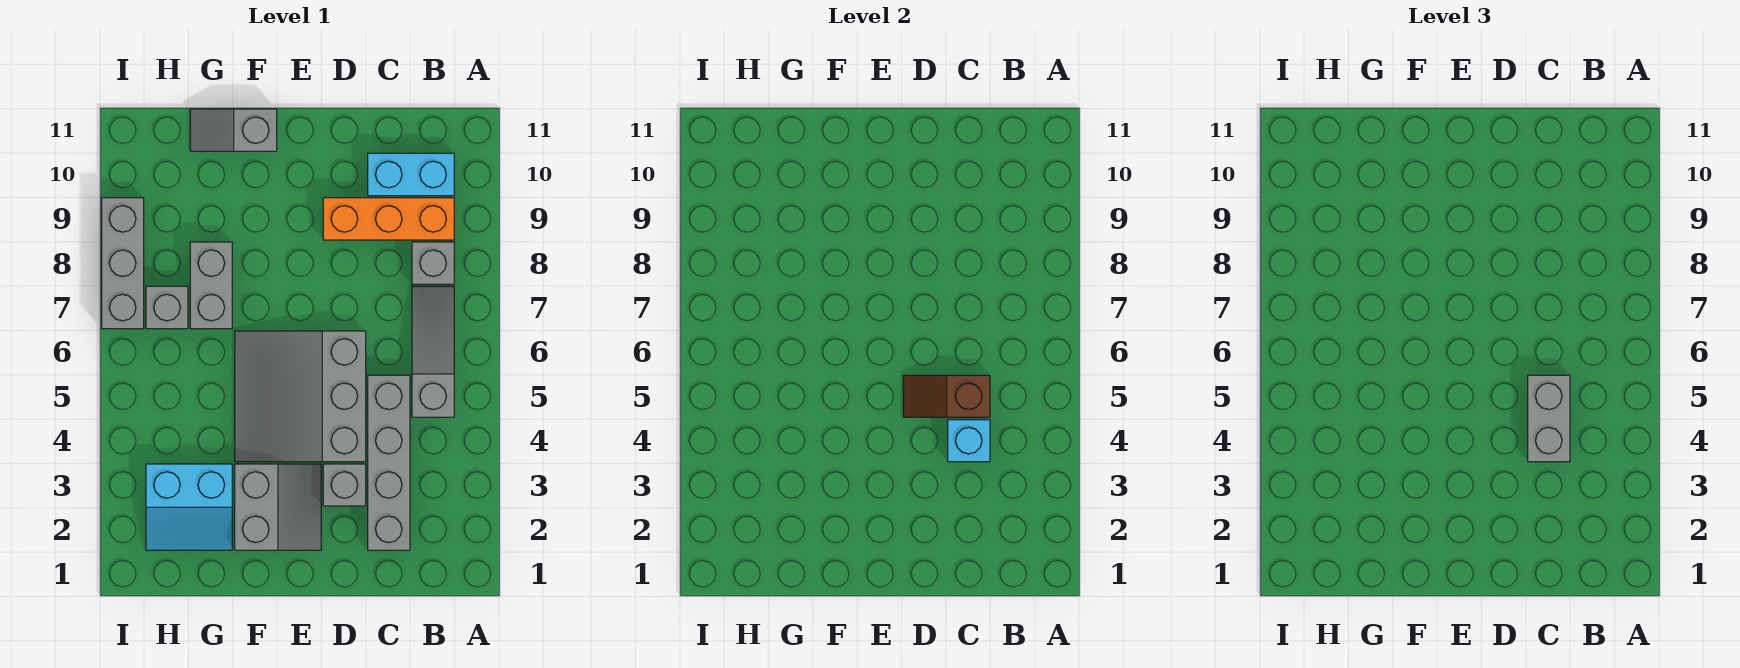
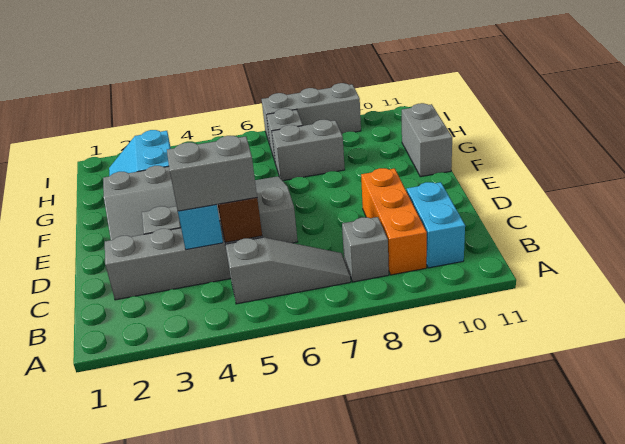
grey 1x2 slope [190,109,277,151] -> grey 1x2 brick [402,103,452,177]

